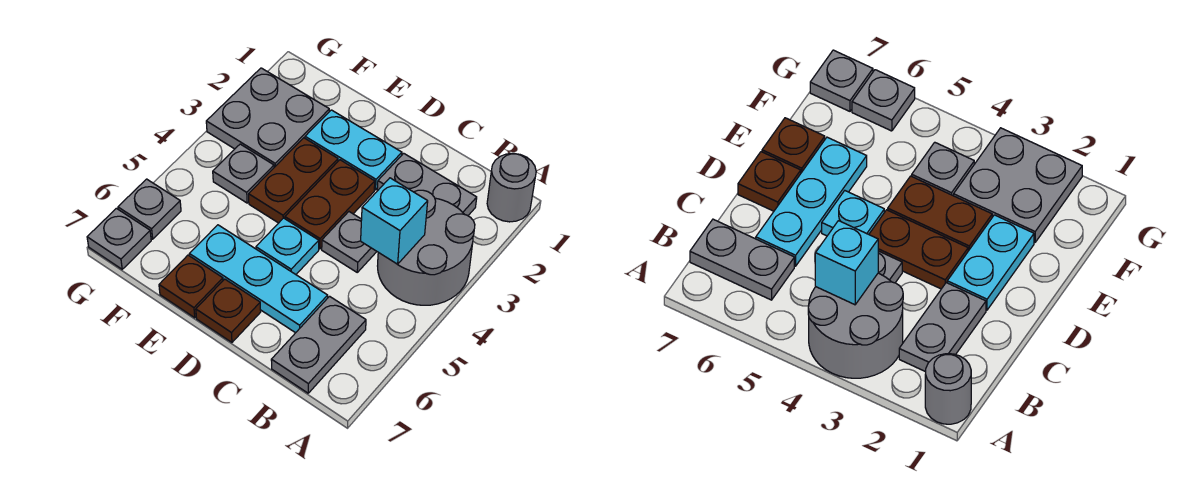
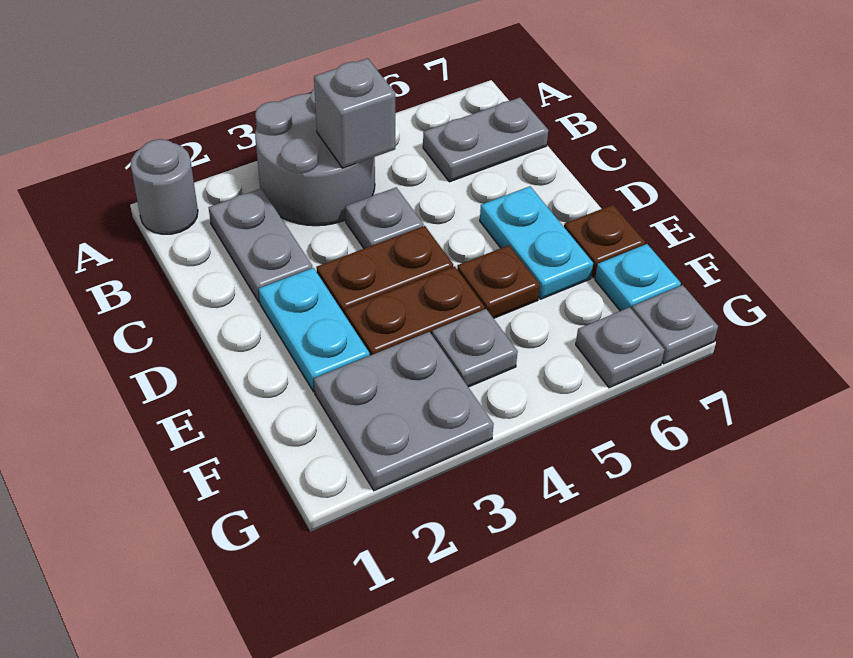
cyan 1x1 brick [361,178,428,264] -> grey 1x1 brick [314,58,395,168]
cyan 1x3 plate [190,225,328,333] -> cyan 1x2 plate [480,186,593,299]
cyan 1x1 plate [256,218,319,274] -> cyan 1x1 plate moved to [595,244,681,311]
brown 1x1 plate [196,279,261,342] -> brown 1x1 plate moved to [457,245,540,318]

